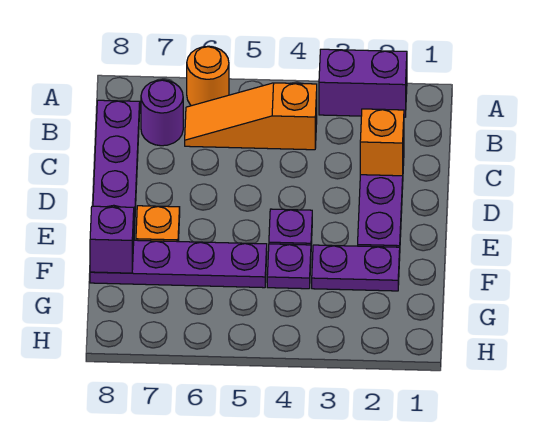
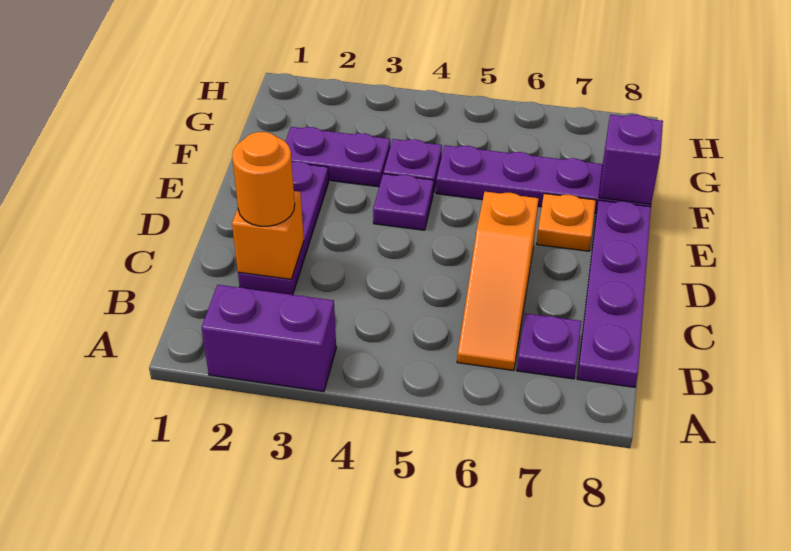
orange 1x1 round brick [187,46,229,106] -> orange 1x1 round brick moved to [232,132,295,226]
orange 1x3 slope [185,83,317,150] -> orange 1x3 slope turned to [457,192,539,371]
purple 1x1 round brick [141,80,183,146] -> purple 1x1 plate [517,313,581,379]

